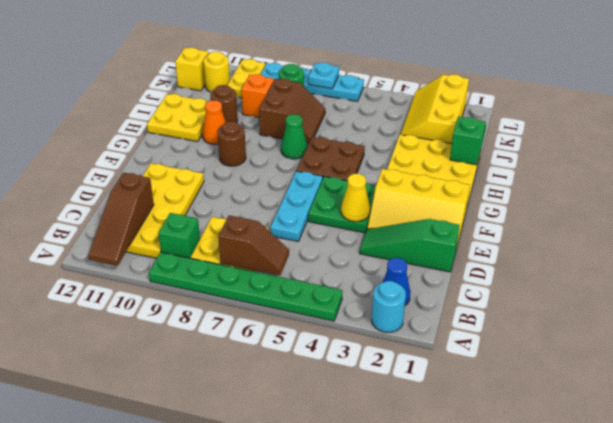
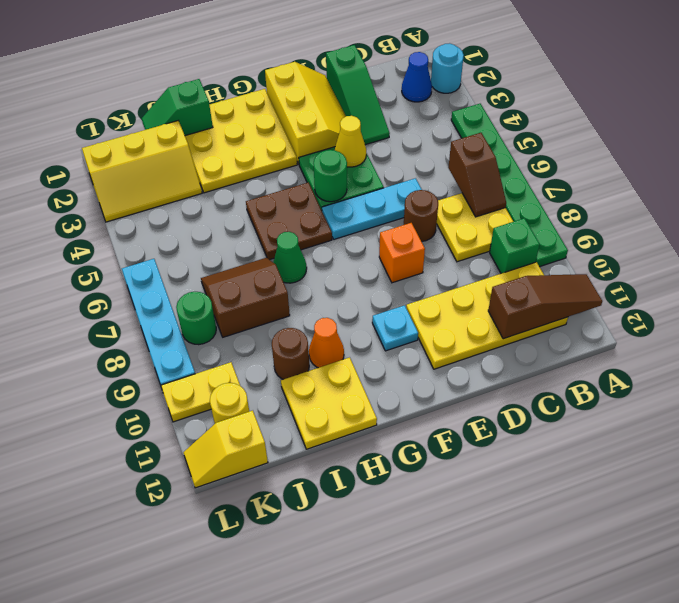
brown 1x2 slope [218,216,289,275] -> brown 1x2 slope turned to [448,133,506,217]
none -> green 1x1 round brick [313,150,347,202]
brown 1x1 round brick [217,121,246,166] -> brown 1x1 round brick moved to [404,190,438,242]
orange 1x1 brick [241,74,274,117] -> orange 1x1 brick moved to [379,223,425,283]
cyan 1x1 plate [309,63,339,89] -> cyan 1x1 plate moved to [372,305,418,351]

